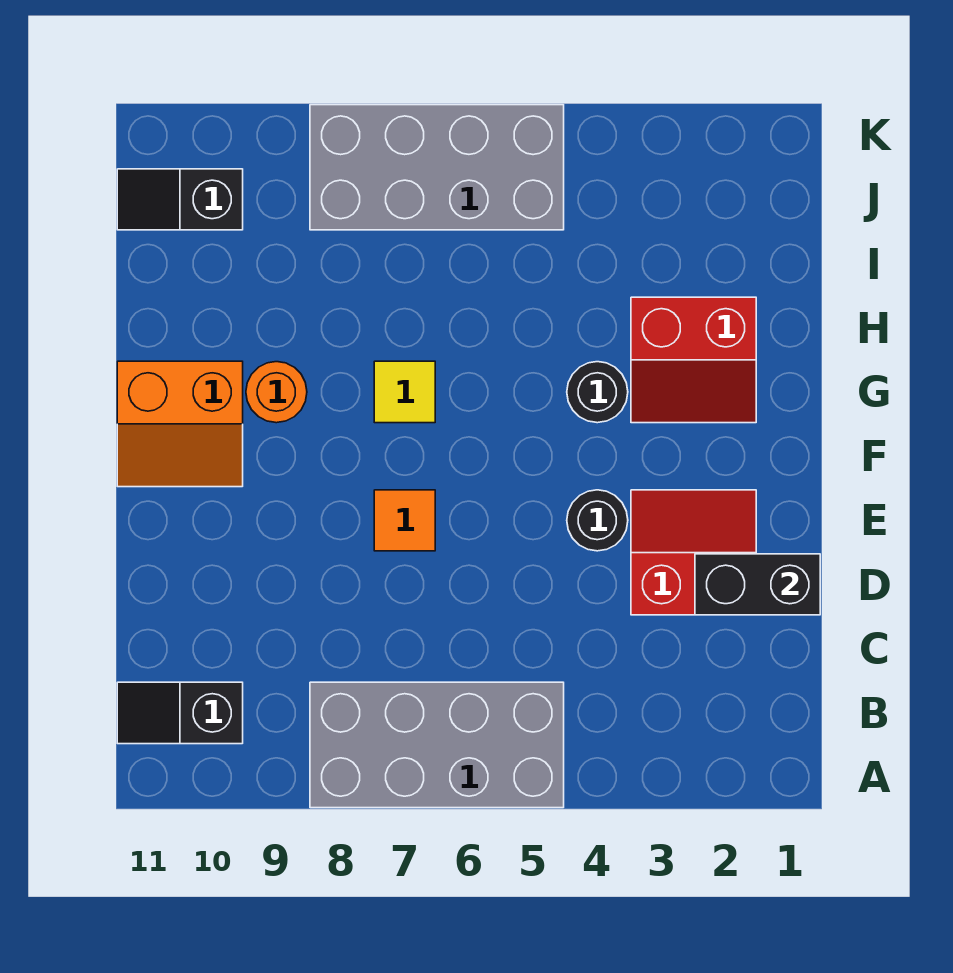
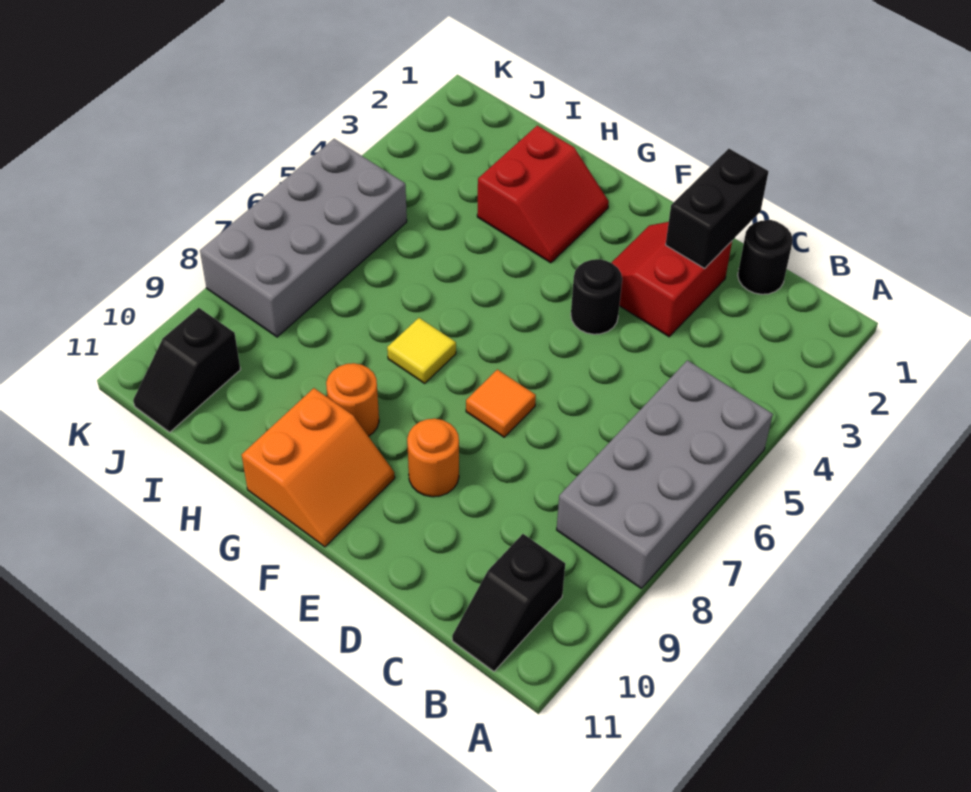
none -> orange 1x1 round brick [407,419,459,497]
black 1x1 round brick [567,362,628,423] -> black 1x1 round brick moved to [738,220,793,294]

